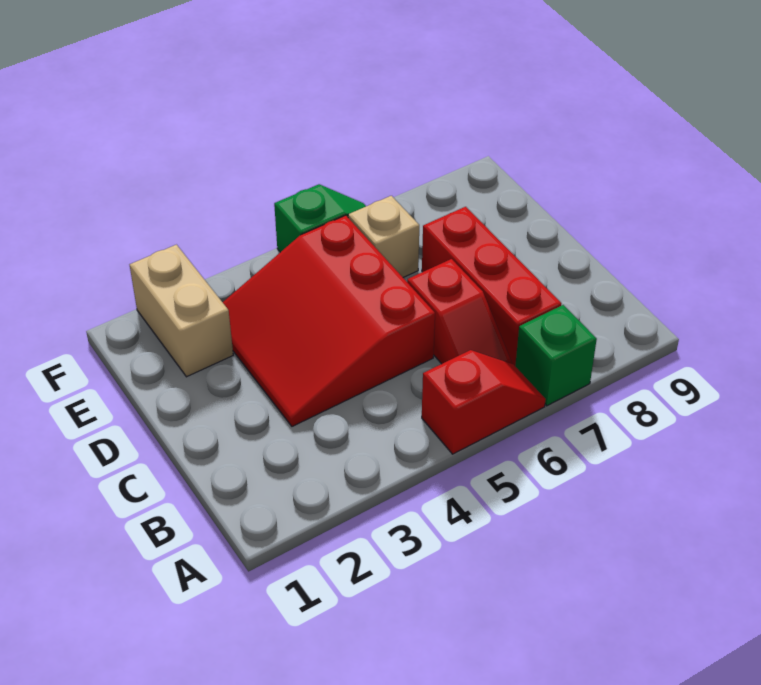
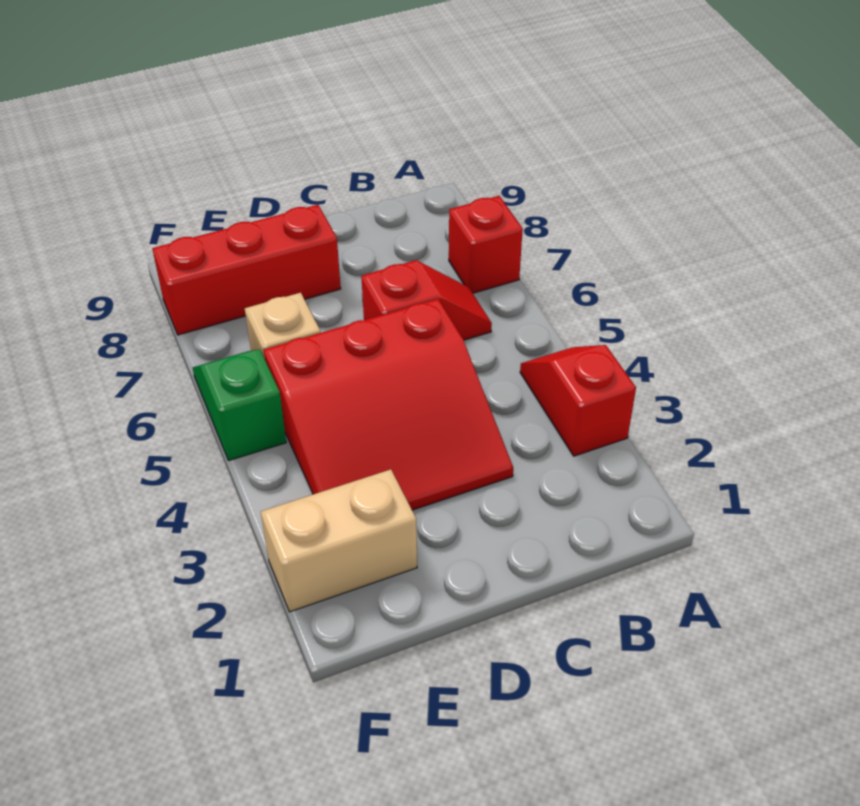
red 1x2 slope [422,350,546,454] -> red 1x2 slope moved to [520,345,636,456]
green 1x1 brick [515,305,597,406] -> red 1x1 brick [449,196,523,293]
red 1x3 brick [422,207,562,366] -> red 1x3 brick moved to [152,205,341,335]

